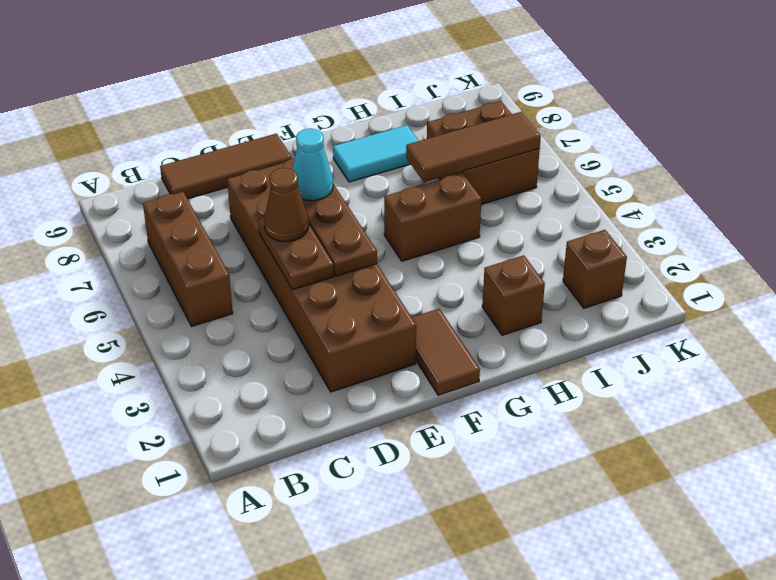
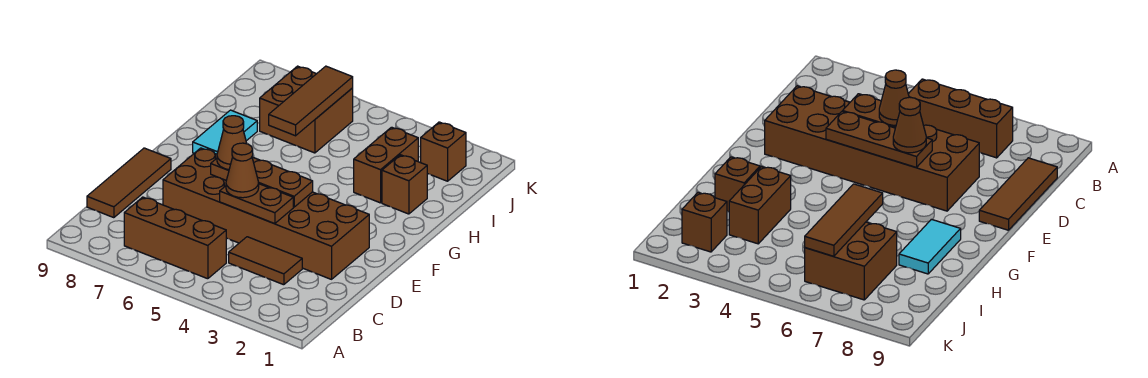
cyan 1x1 cone [292,129,333,201] -> brown 1x1 cone [217,116,247,170]
brown 1x2 tile [412,309,480,395] -> brown 1x2 tile moved to [229,237,302,285]
brown 1x2 brick [384,173,481,261] -> brown 1x2 brick moved to [354,127,418,203]

